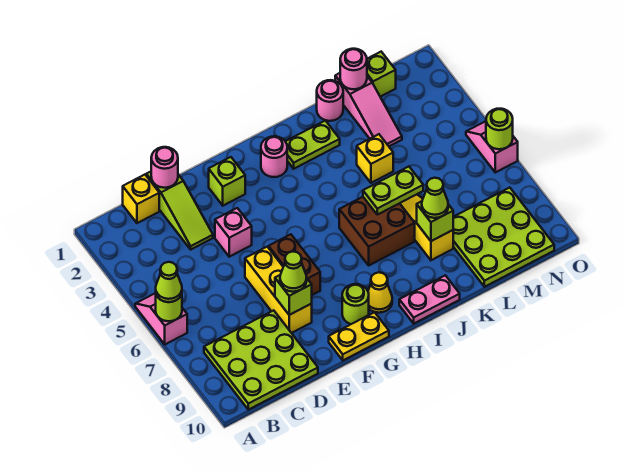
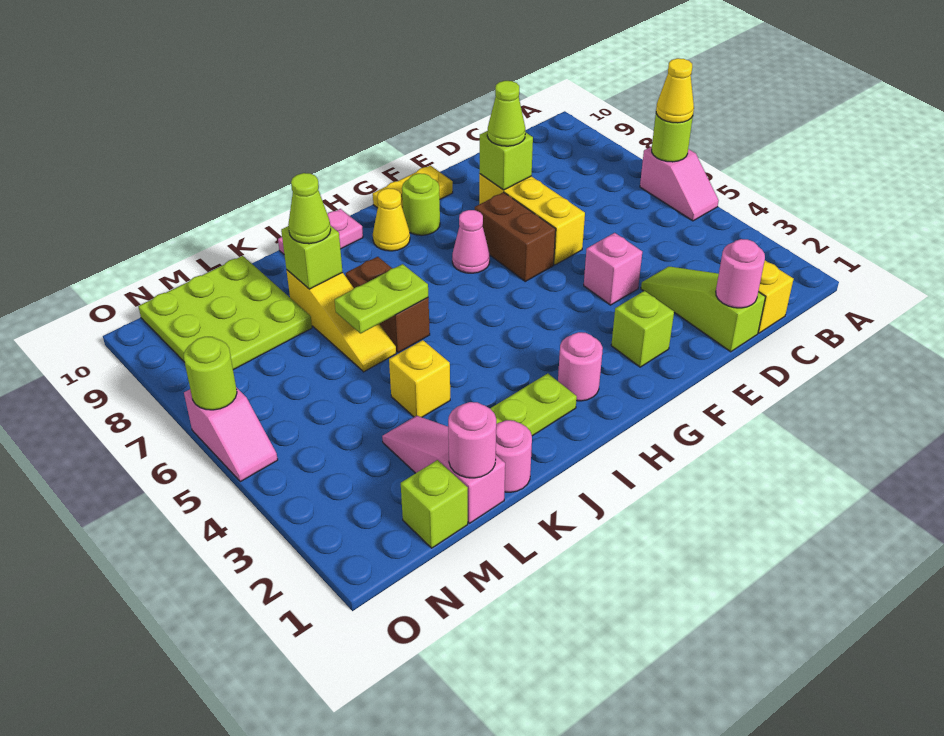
lime 1x1 cone [156,262,182,302] -> yellow 1x1 cone [656,58,694,123]
lime 3x3 plate [204,310,318,410] -> none
none -> pink 1x1 cone [452,210,490,273]
brown 2x2 brick [339,197,415,265] -> brown 1x2 brick [346,257,430,353]

